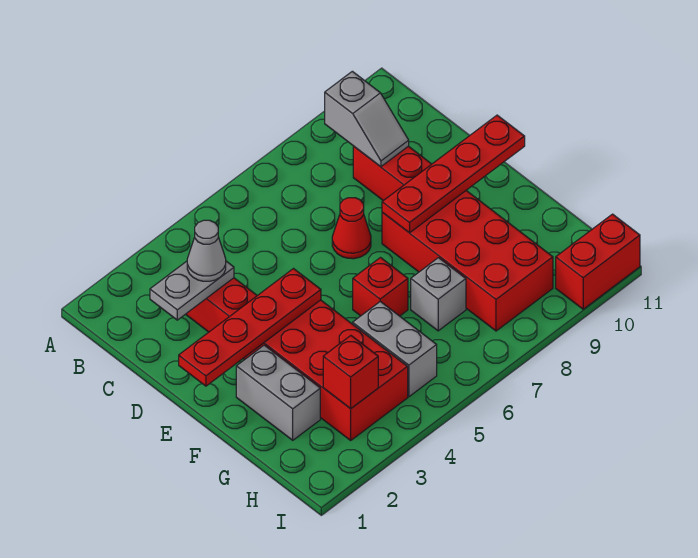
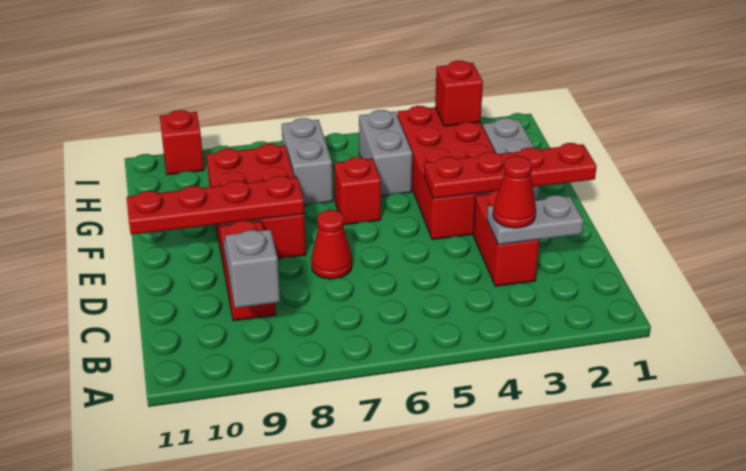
grey 1x1 cone [187,220,226,281] -> red 1x1 cone [493,156,536,228]
red 2x4 brick [382,191,553,331] -> red 2x3 brick [207,144,306,262]
grey 1x1 brick [411,258,466,331] -> grey 1x2 brick [282,118,333,205]
red 1x2 brick [556,214,640,309] -> red 1x1 brick [160,110,204,175]

